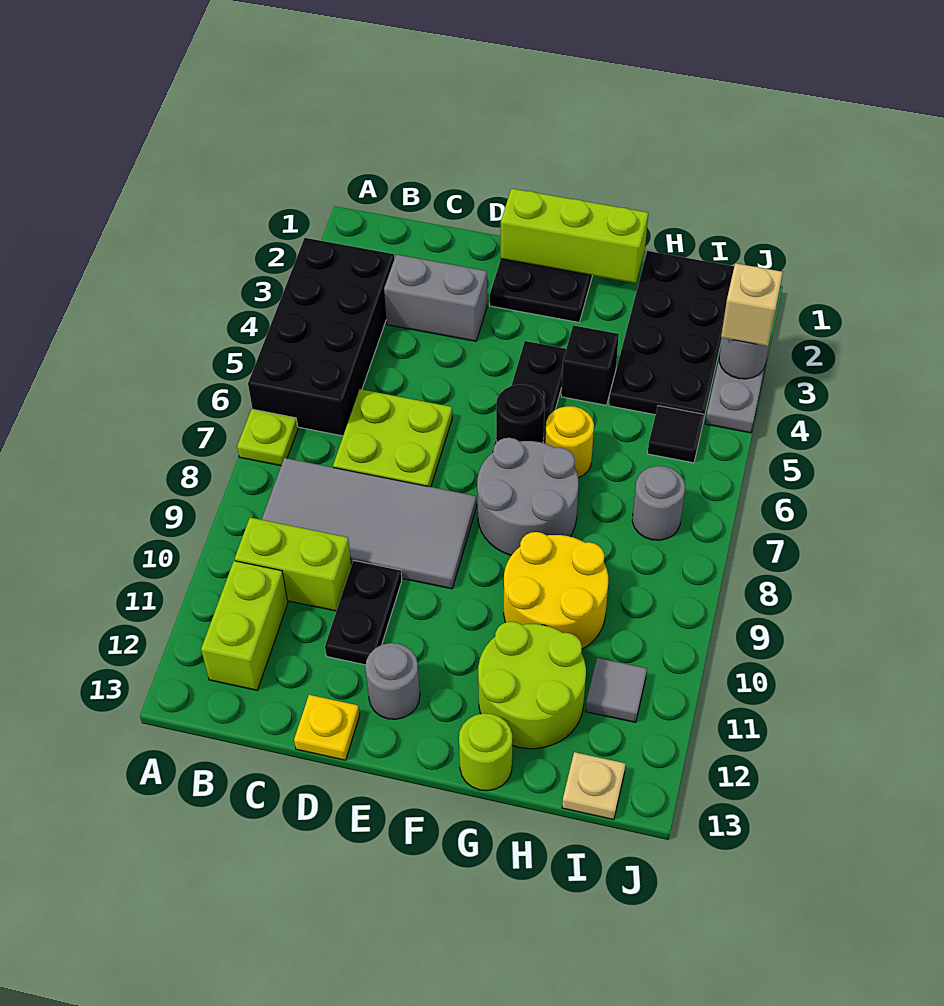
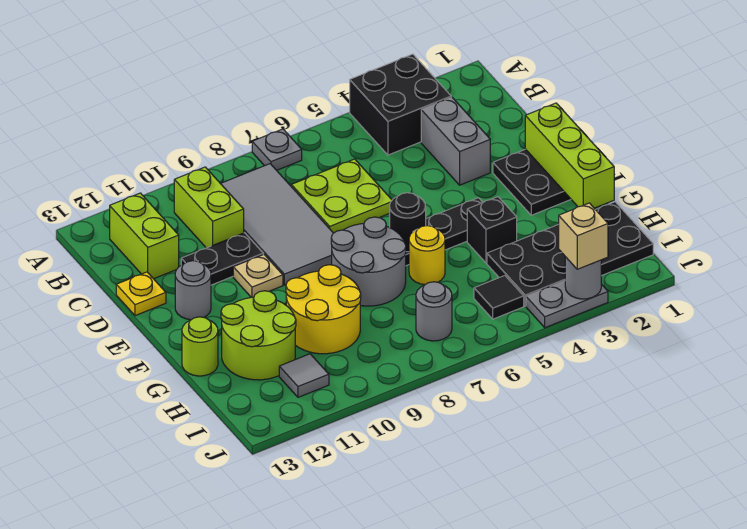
black 2x4 brick [248,238,394,436] -> black 2x2 brick [350,54,451,155]
lime 1x1 plate [237,409,298,466] -> grey 1x1 plate [252,129,302,170]
lime 1x2 brick [201,561,288,690] -> lime 1x2 brick turned to [110,193,179,279]
tan 1x1 plate [562,752,626,820] -> tan 1x1 plate moved to [233,254,283,298]

